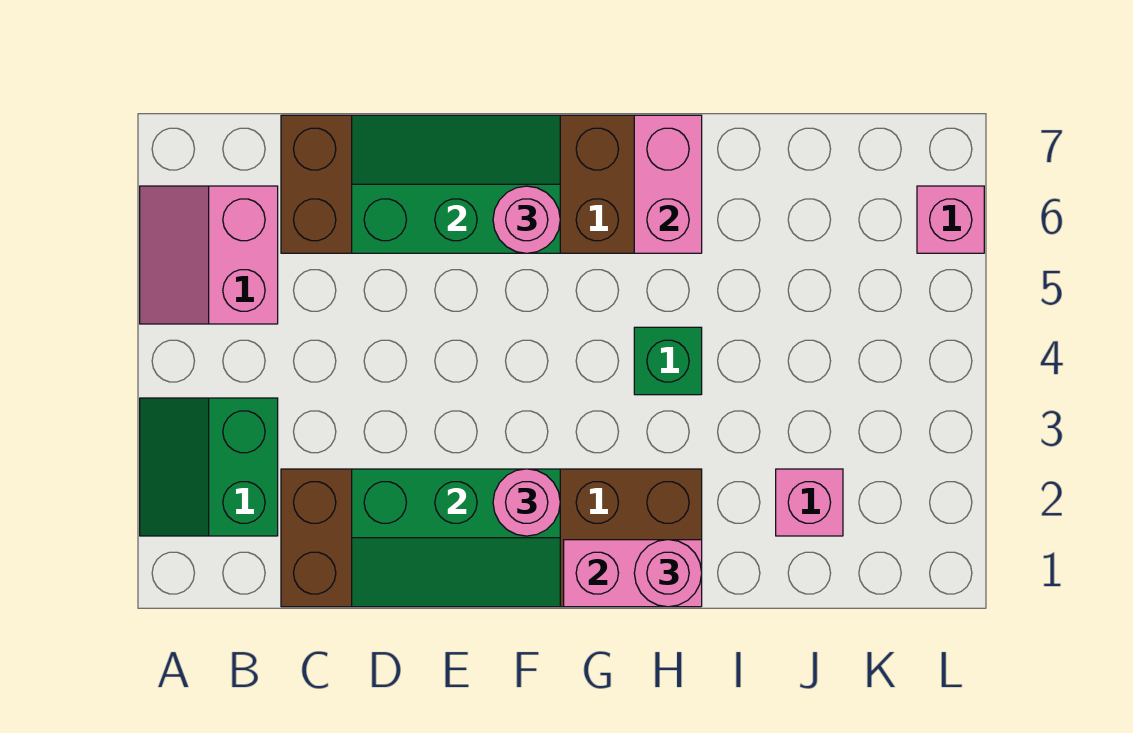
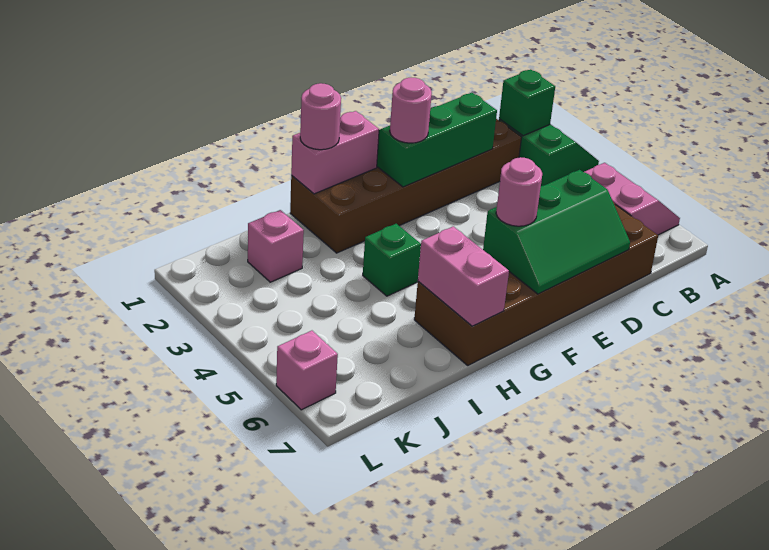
none -> green 1x1 brick [499,70,555,136]

